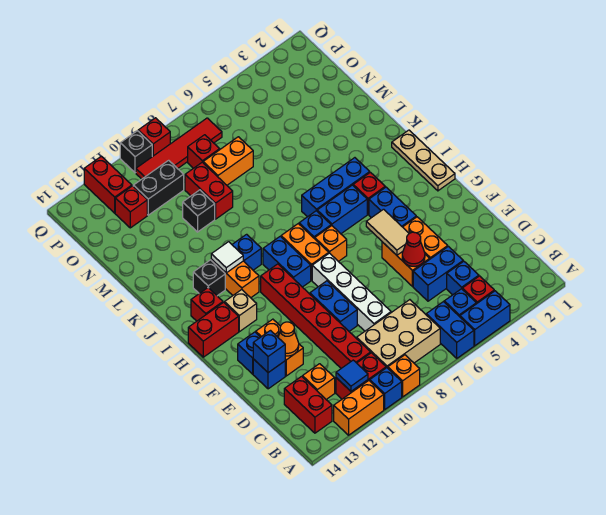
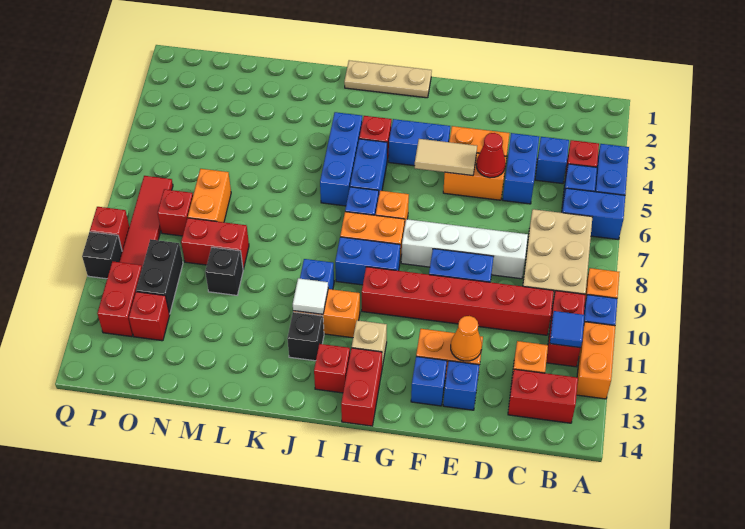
blue 1x1 brick [253,331,285,373] -> none
red 1x2 brick [84,156,132,213] -> red 1x2 brick turned to [97,261,142,337]

